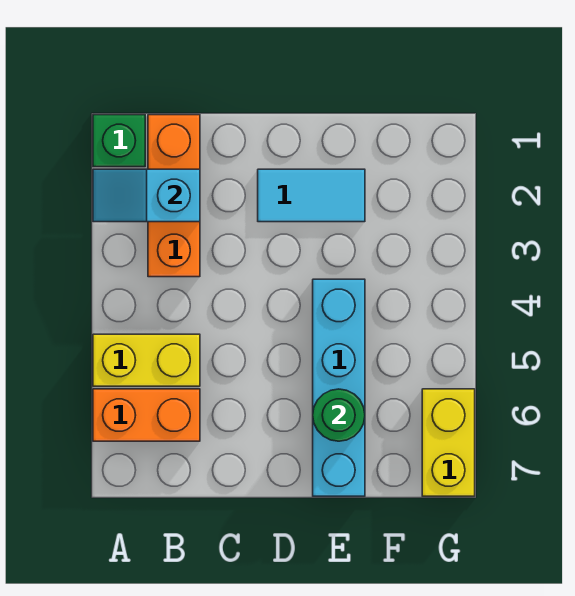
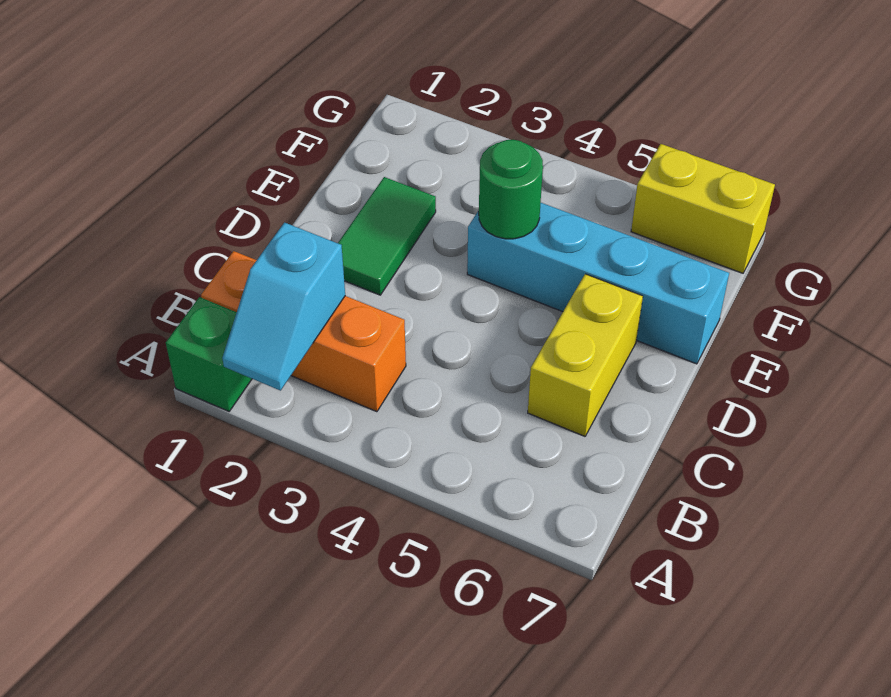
yellow 1x2 brick [93,334,200,386] -> yellow 1x2 brick moved to [528,274,643,436]
orange 1x2 brick [93,389,200,441] -> none
cyan 1x2 tile [258,169,365,222] -> green 1x2 tile [338,177,436,295]
green 1x1 round brick [313,389,365,441] -> green 1x1 round brick moved to [479,140,543,239]

